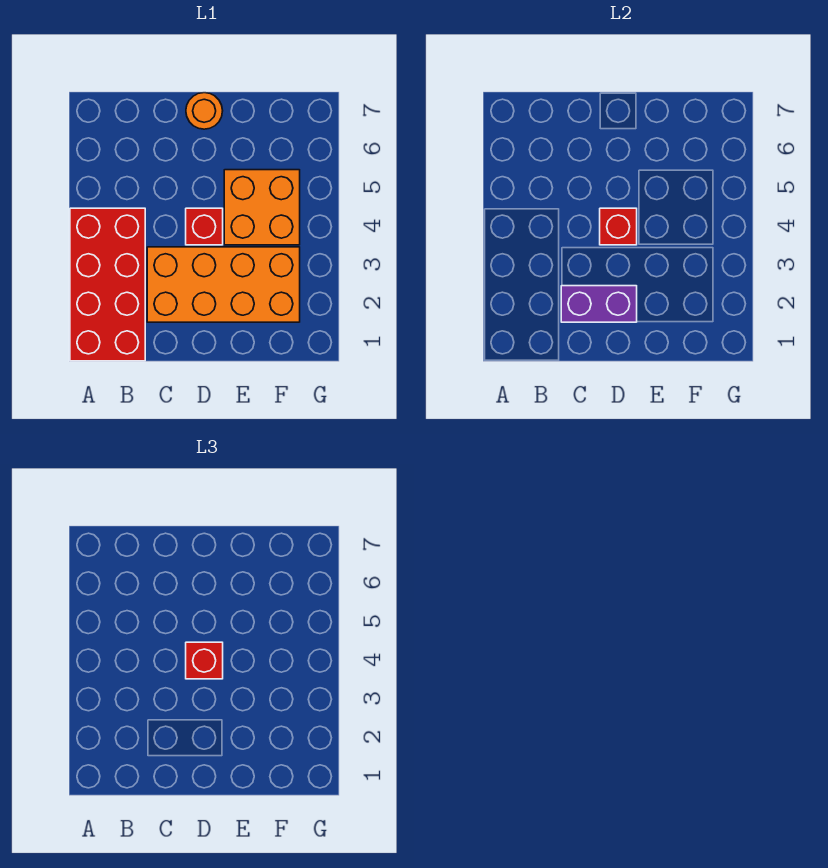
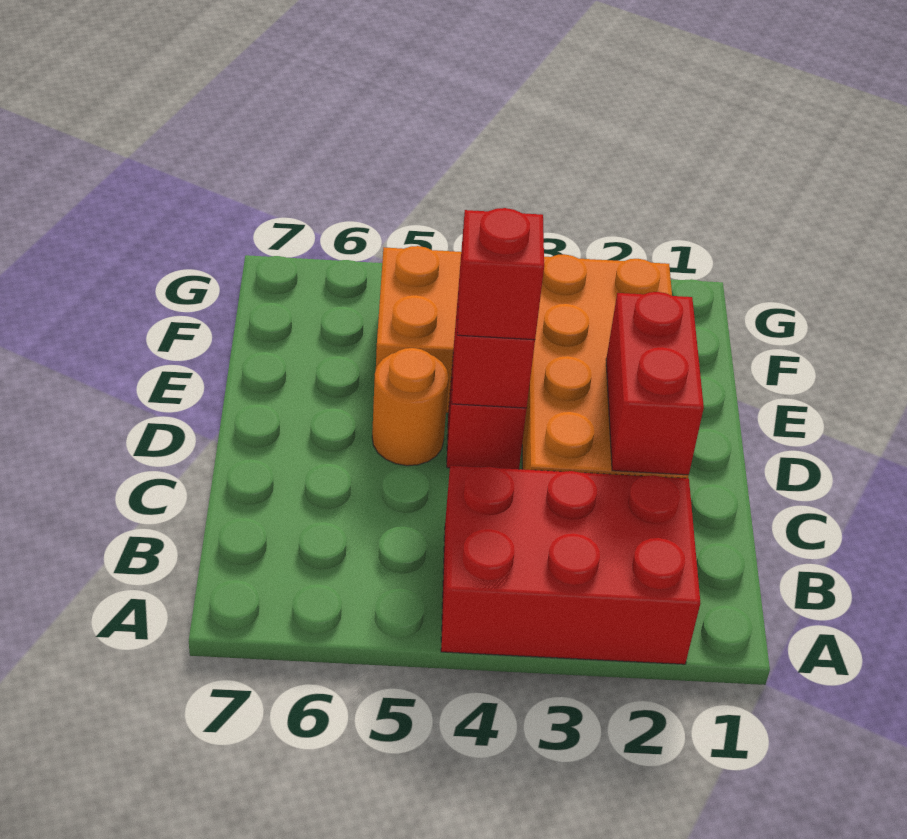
red 2x4 brick [70,208,145,361] -> red 2x3 brick [441,466,700,664]
purple 1x2 brick [561,286,637,322] -> red 1x2 brick [606,292,704,475]
orange 1x1 round brick [186,93,223,129] -> orange 1x1 round brick moved to [372,348,449,466]

